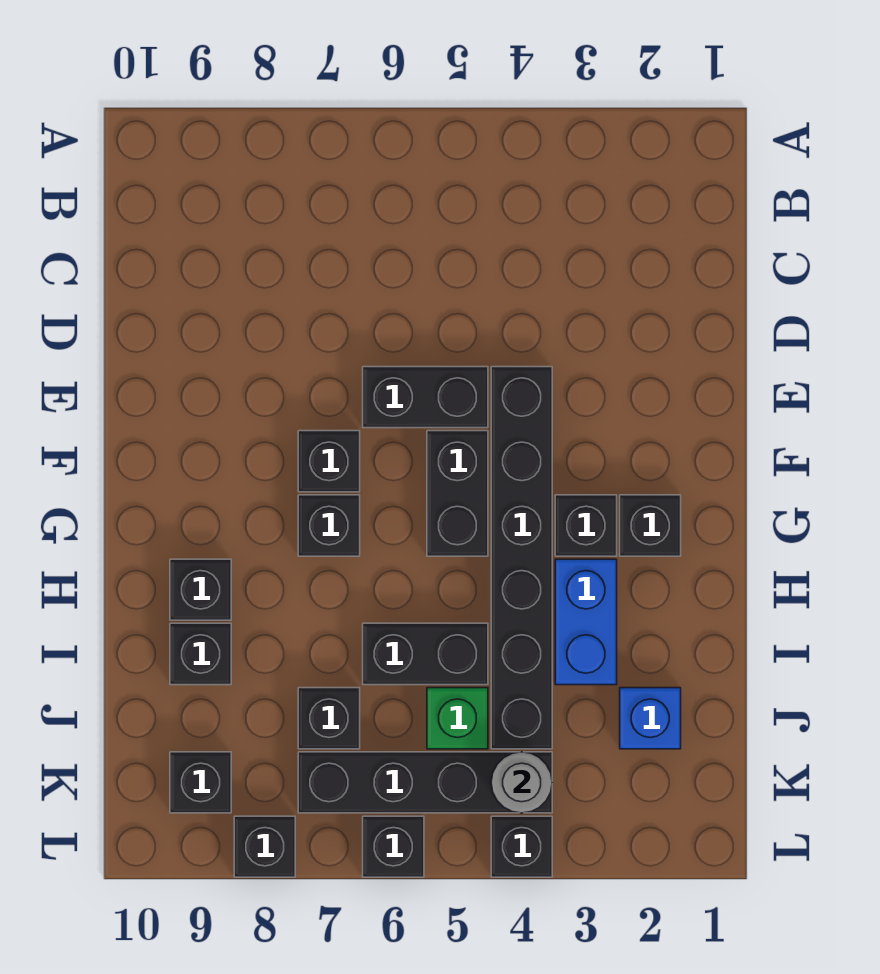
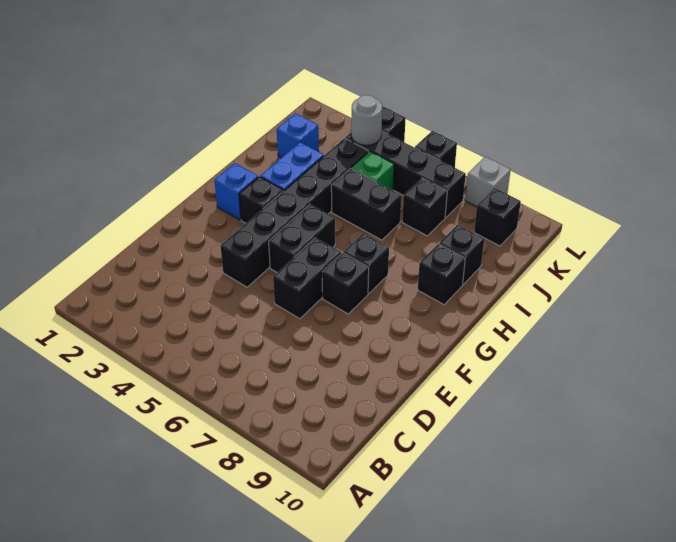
black 1x2 brick [363,367,488,428] -> black 1x2 brick turned to [273,238,341,319]
black 1x1 brick [620,495,681,556] -> blue 1x1 brick [214,163,258,220]
black 1x1 brick [234,816,295,877] -> grey 1x1 brick [465,157,511,207]

